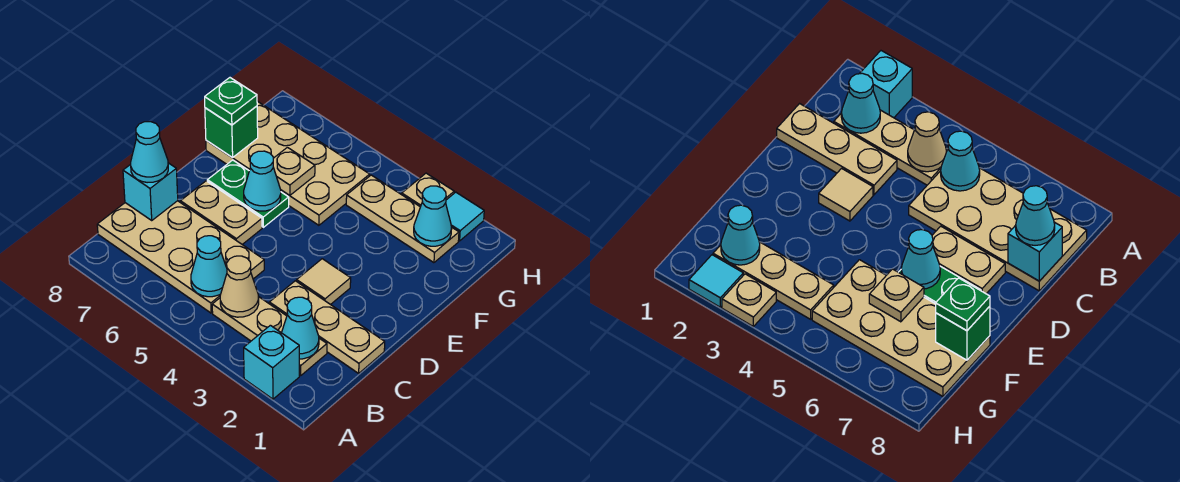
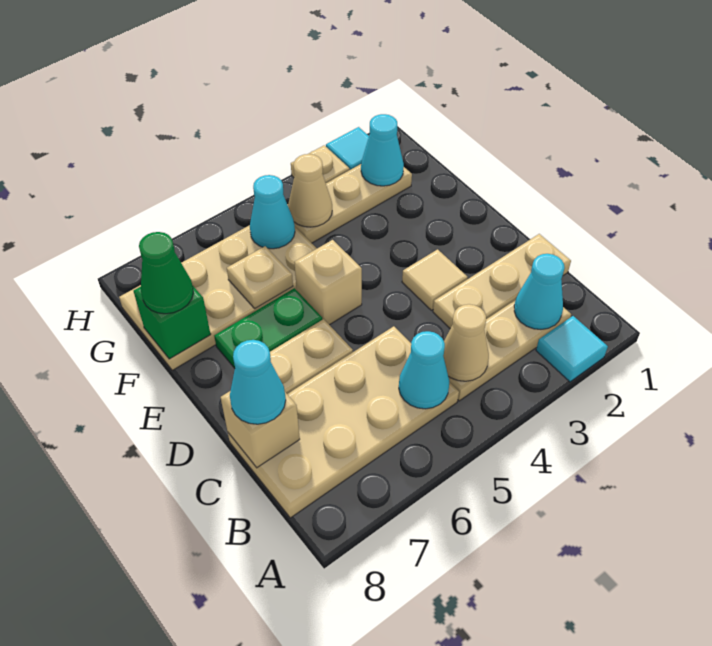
cyan 1x1 brick [244,325,299,399] -> cyan 1x1 tile [536,316,608,382]
cyan 1x1 brick [123,163,178,220] -> tan 1x1 brick [221,391,300,468]
none -> tan 1x1 brick [294,240,362,325]
cyan 1x1 cone [244,151,281,211] -> cyan 1x1 cone moved to [250,175,295,249]
green 1x1 plate [205,78,257,125] -> green 1x1 cone [139,232,193,314]
none -> tan 1x1 cone [288,154,332,227]

